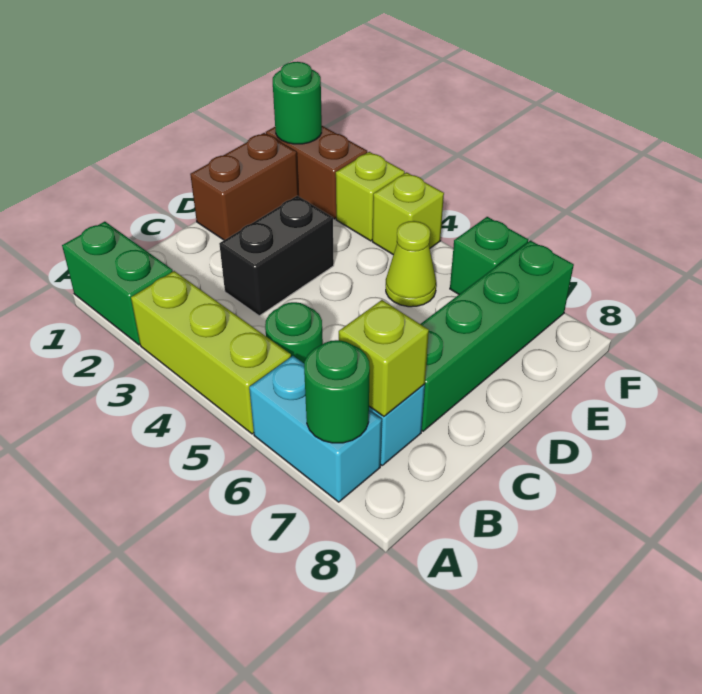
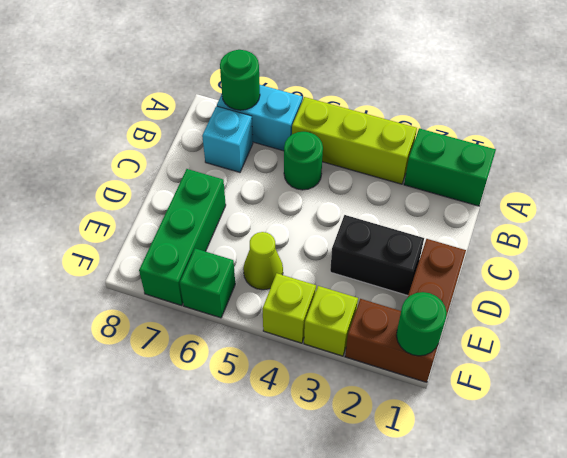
lime 1x1 brick [339,300,429,417] -> none
black 1x2 brick [219,196,334,316] -> black 1x2 brick turned to [330,215,424,296]
green 1x4 brick [421,241,574,431] -> green 1x3 brick [139,169,226,305]

